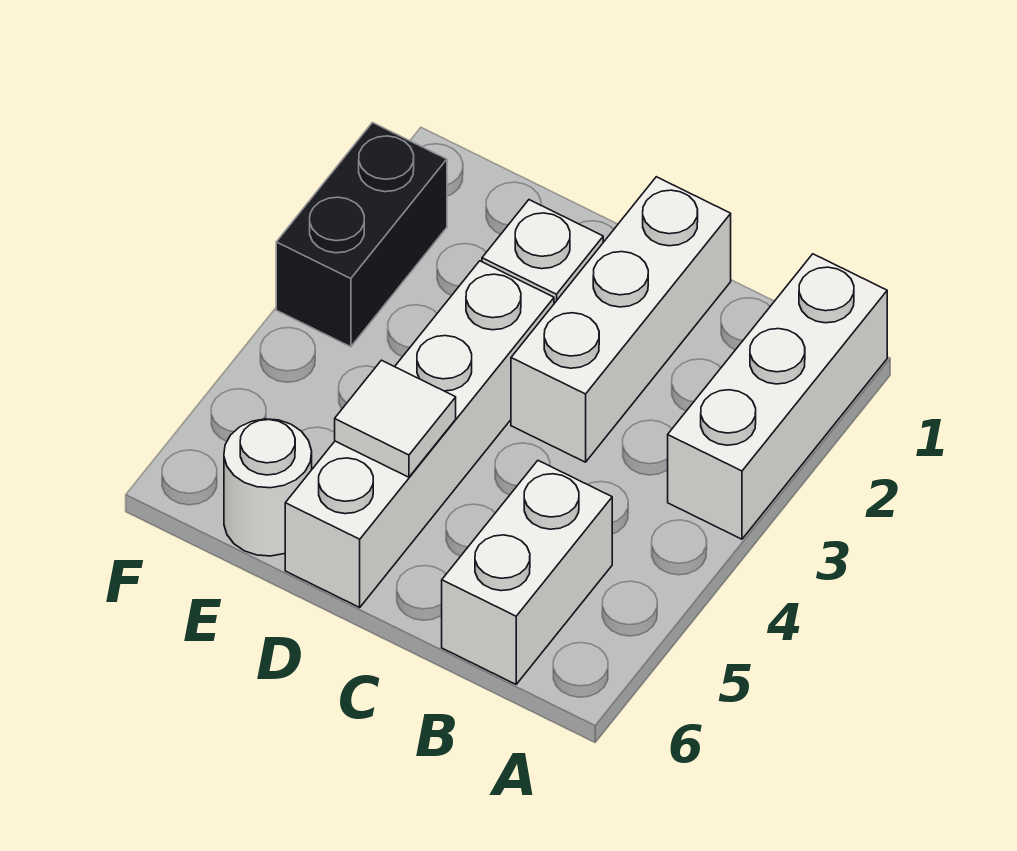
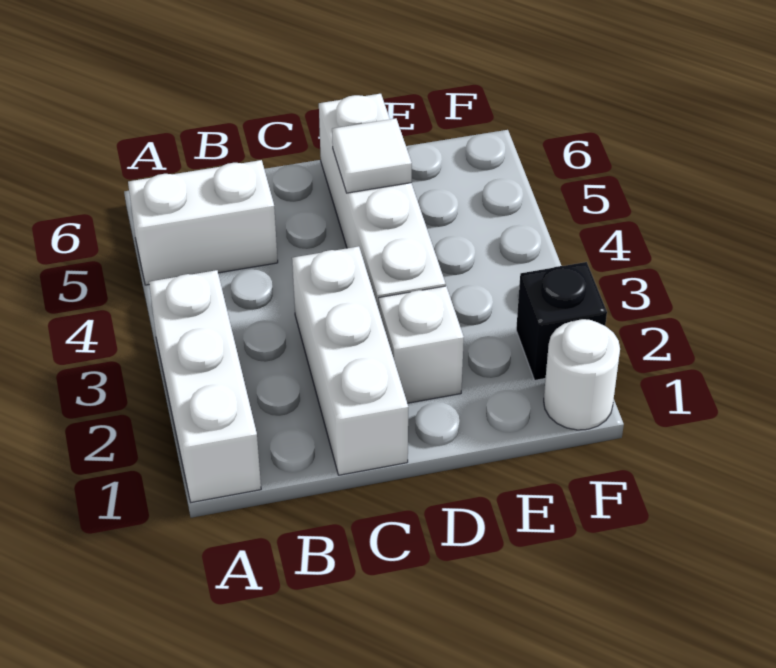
white 1x2 brick [442,461,612,684] -> white 1x2 brick turned to [128,160,278,285]
white 1x1 round brick [224,419,312,556] -> white 1x1 round brick moved to [544,319,620,430]
black 1x2 brick [276,123,447,347] -> black 1x1 brick [516,262,607,380]

